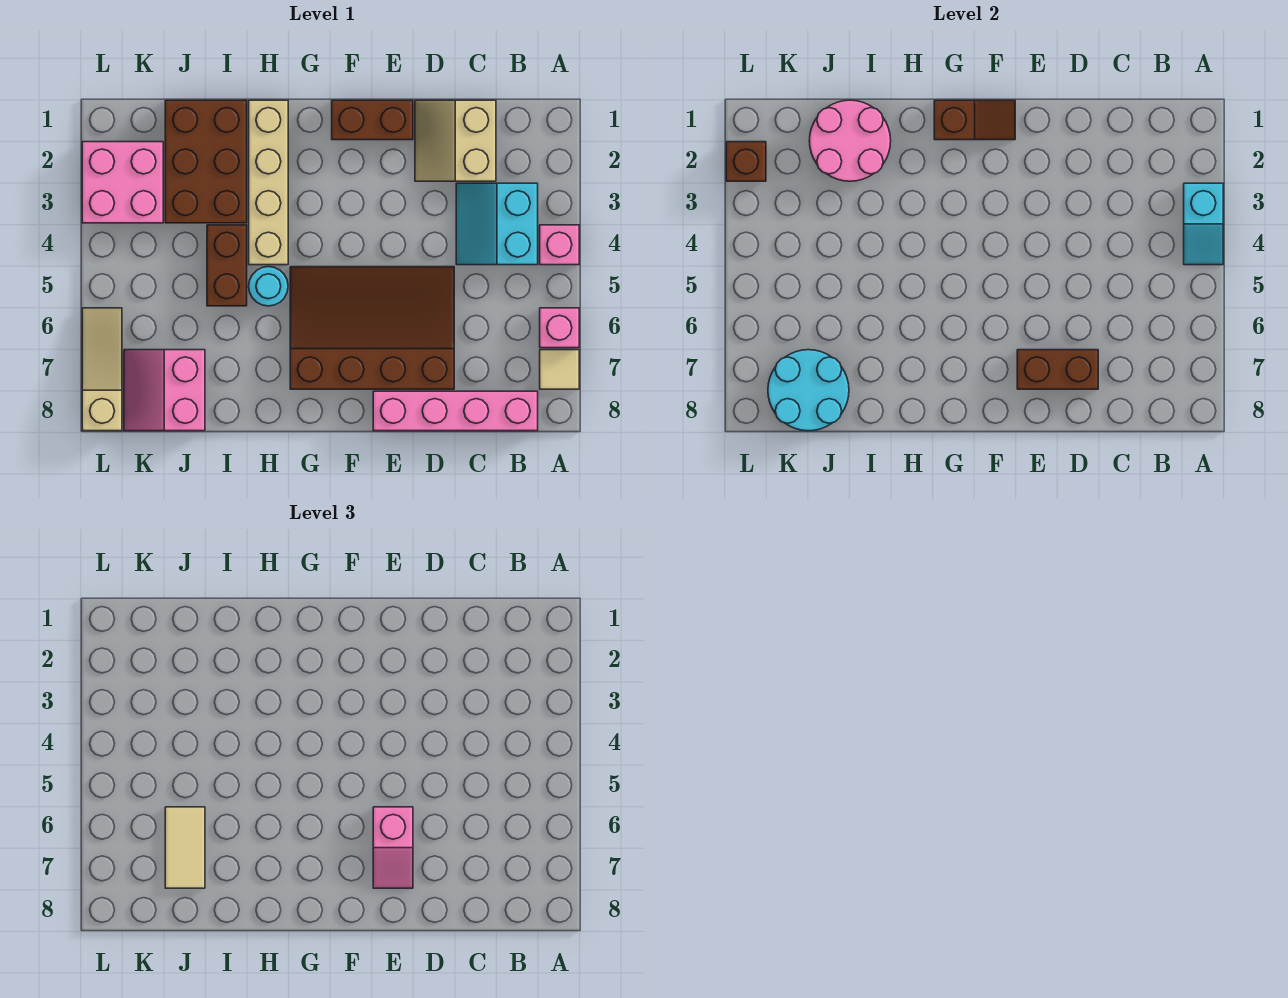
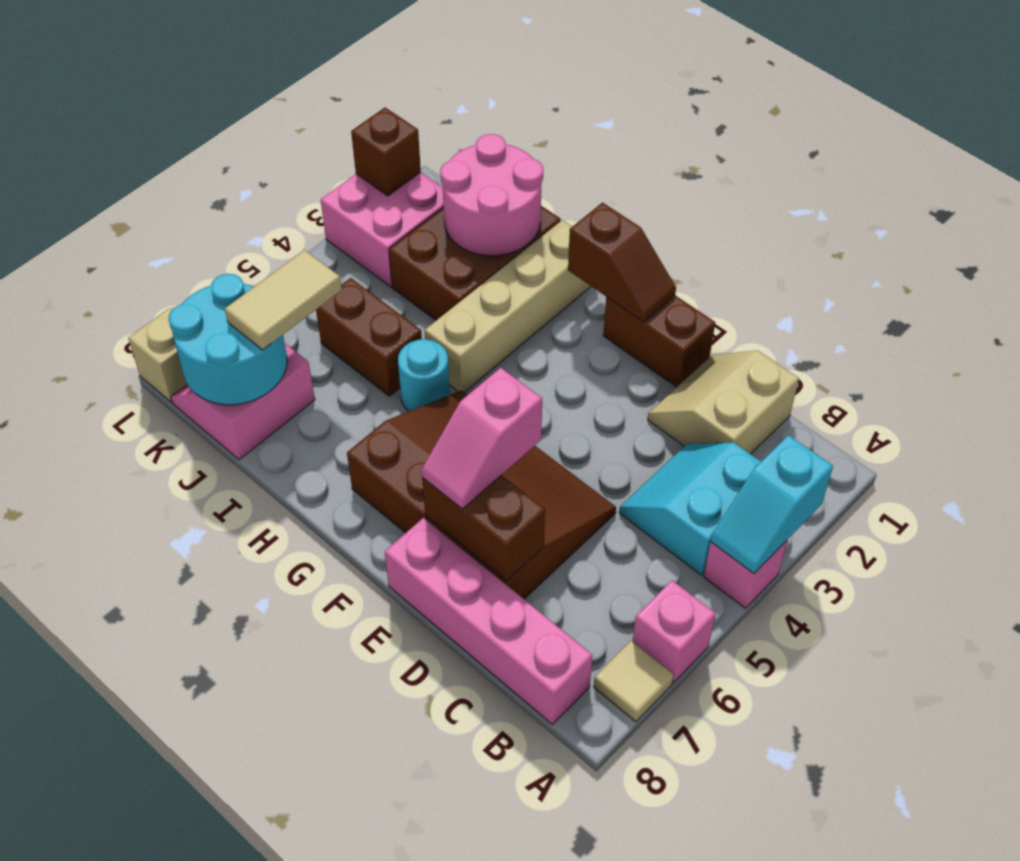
brown 1x2 brick [207,225,247,306] -> brown 1x2 brick turned to [316,278,422,396]

